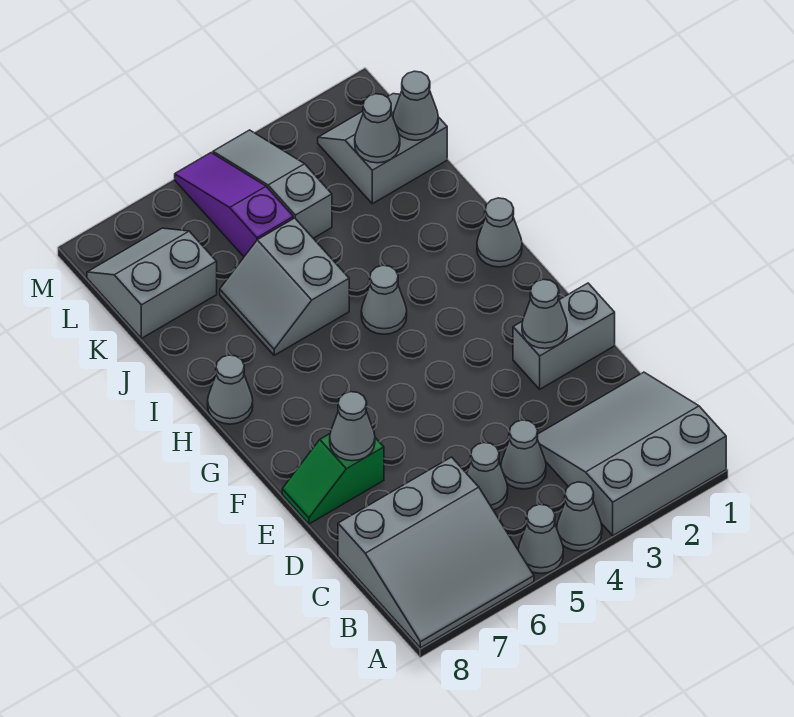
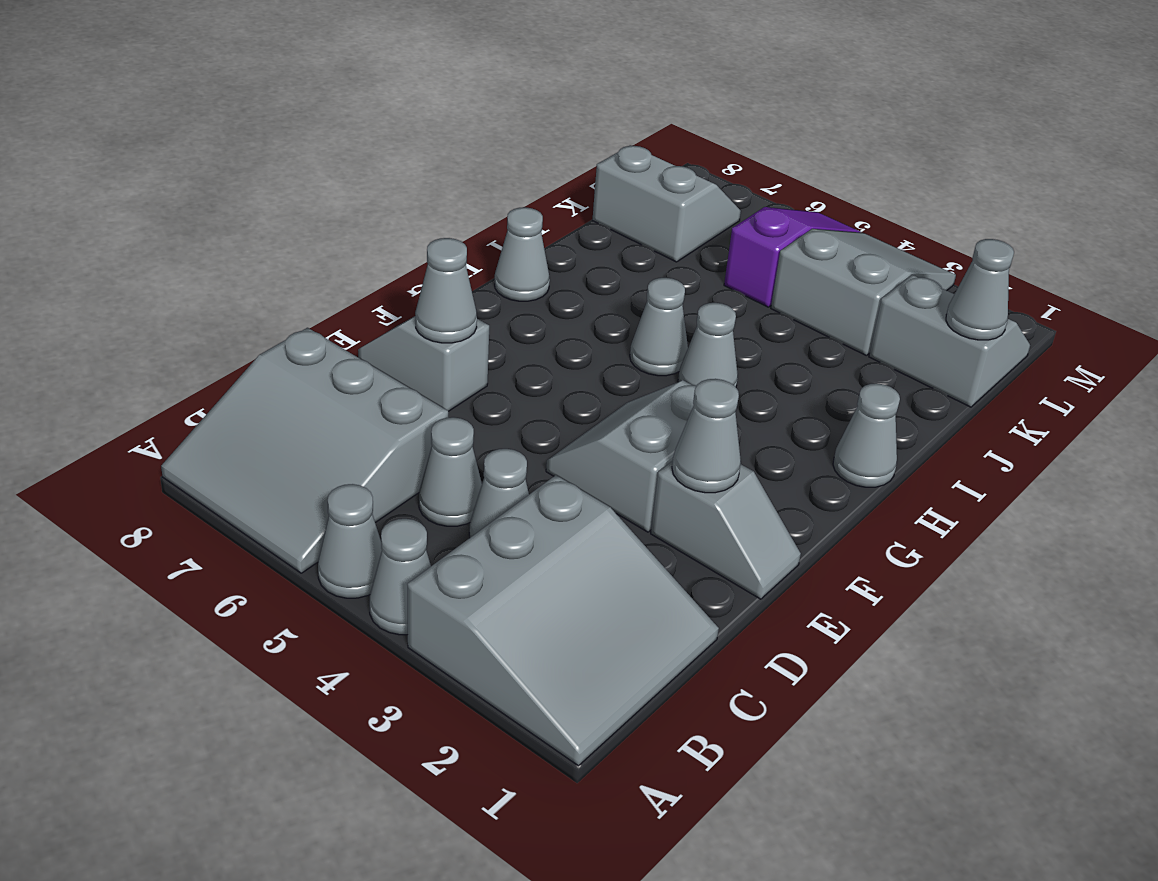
grey 3x3 slope [537,372,726,535] -> grey 3x3 slope turned to [407,475,719,766]
grey 1x2 brick [513,283,615,389] -> grey 1x2 slope [651,461,801,599]
green 1x2 slope [282,434,384,524] -> grey 1x2 slope [358,316,489,411]
grey 2x2 slope [220,218,349,355] -> grey 2x2 slope moved to [546,380,696,532]
grey 1x1 cone [355,94,400,163] -> grey 1x1 cone moved to [630,278,688,376]
grey 1x3 slope [213,130,332,238] -> grey 2x3 slope [771,229,956,355]

